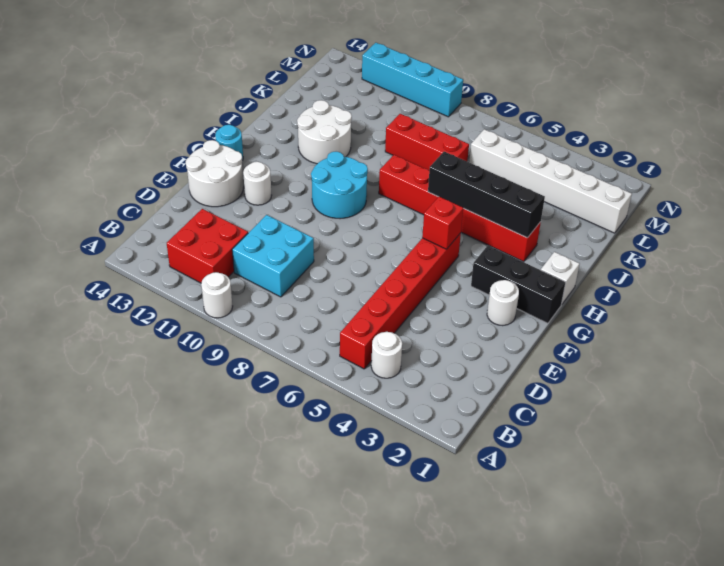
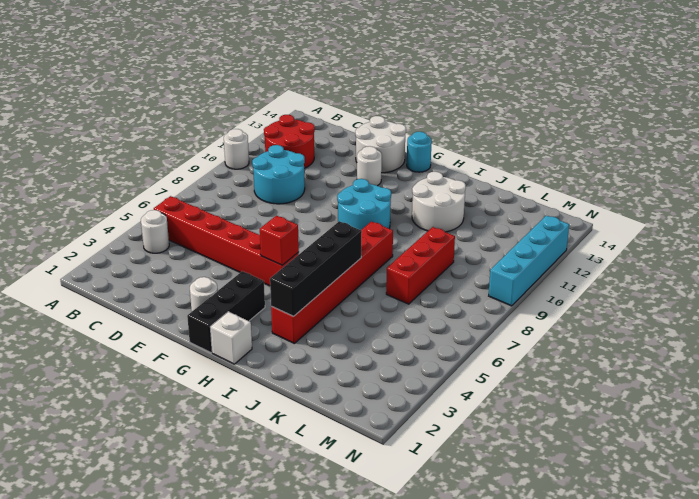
red 2x2 brick [167,209,248,283] -> red 2x2 round brick [264,115,315,168]
cyan 2x2 brick [232,215,314,297] -> cyan 2x2 round brick [252,145,305,204]
white 1x6 brick [469,129,632,233] -> none

